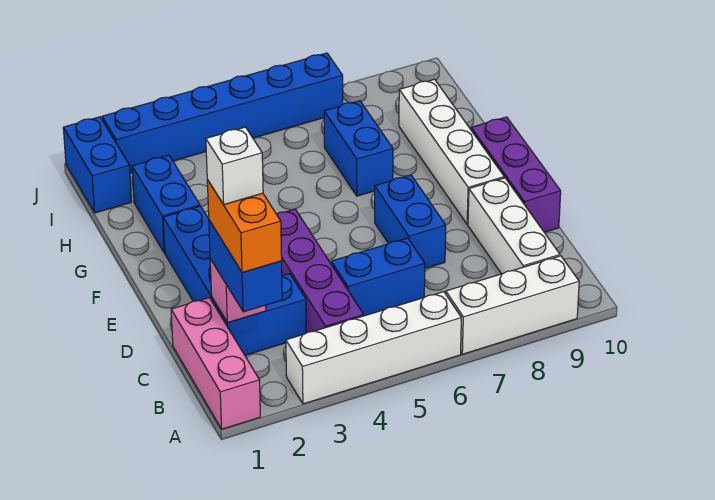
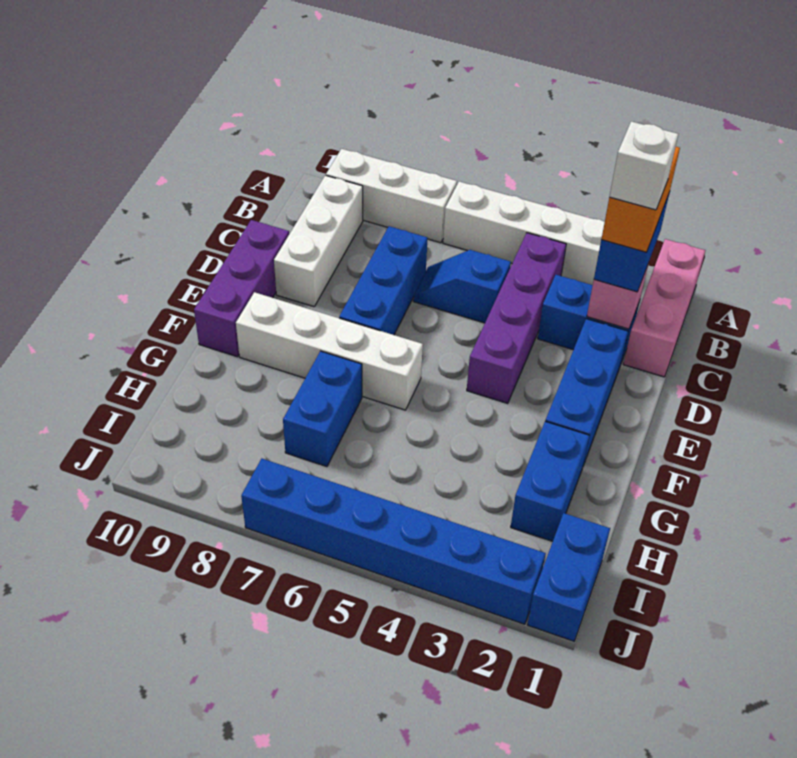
blue 1x2 brick [331,238,425,316] -> blue 1x2 slope [413,250,511,323]
blue 1x2 brick [375,175,446,268] -> blue 1x3 brick [339,226,428,335]
white 1x4 brick [399,79,504,224] -> white 1x4 brick turned to [236,292,423,410]

